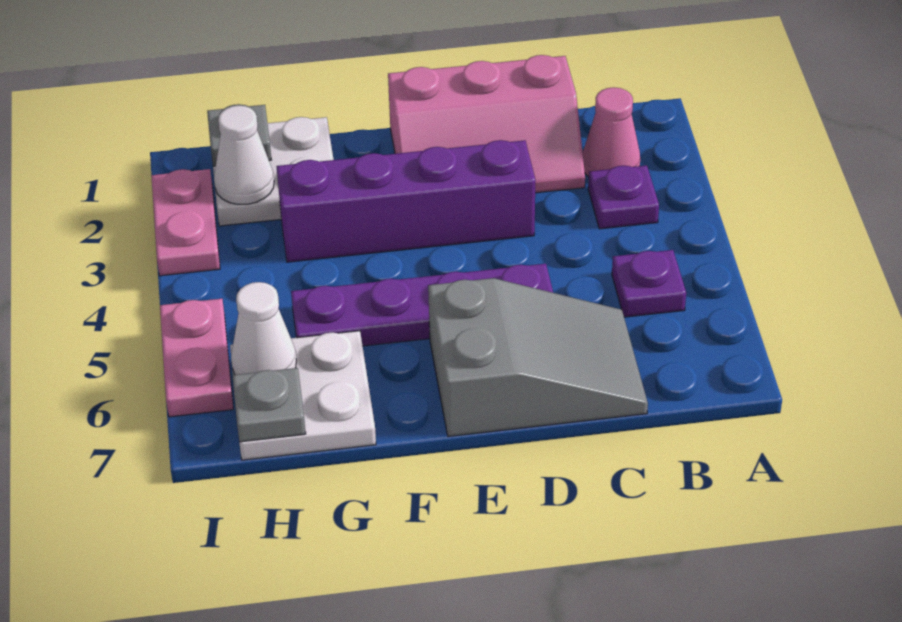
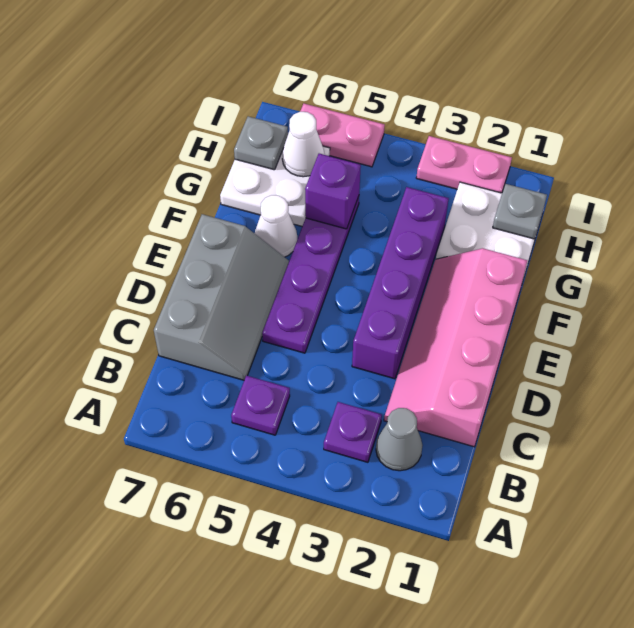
pink 1x1 cone [583,87,640,177] -> grey 1x1 cone [376,408,423,471]
pink 2x3 slope [388,55,585,193] -> pink 2x4 slope [384,248,527,447]
grey 2x3 slope [428,278,648,437] -> grey 2x3 slope turned to [154,214,289,380]
none -> purple 1x1 brick [305,154,361,229]
white 1x1 cone [214,106,274,204] -> white 1x1 cone moved to [255,195,297,257]

